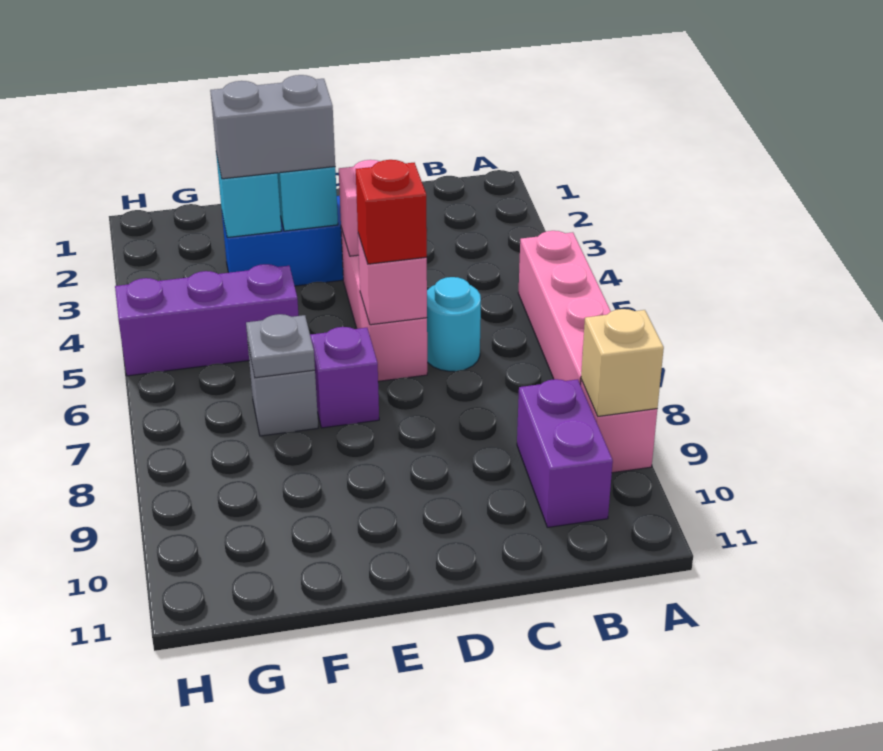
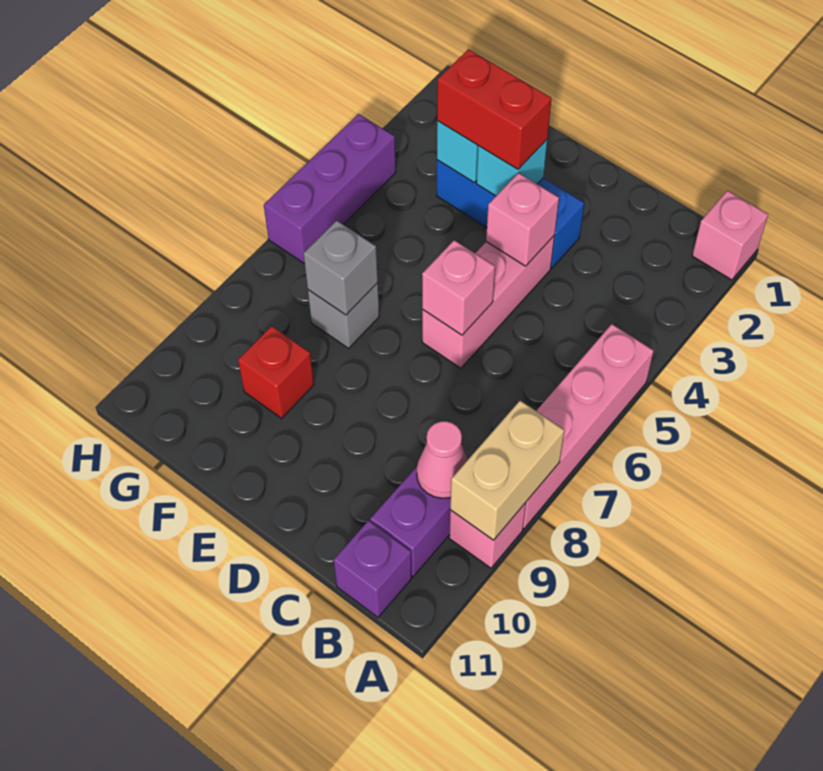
none -> pink 1x1 brick [692,191,768,280]
tan 1x1 brick [581,309,664,416] -> tan 1x2 brick [450,401,564,540]
none -> pink 1x1 cone [417,421,468,498]
cyan 1x1 round brick [427,277,481,371] -> none
red 1x1 brick [356,160,427,264] -> red 1x1 brick moved to [238,326,314,418]
grey 1x2 brick [210,75,335,179] -> red 1x2 brick [437,49,552,169]
purple 1x1 brick [310,327,379,428] -> purple 1x1 brick moved to [334,521,412,617]
purple 1x3 brick [115,264,299,376] -> purple 1x3 brick turned to [264,114,396,263]
grey 1x1 plate [246,314,315,378] -> grey 1x1 brick [304,220,378,315]

